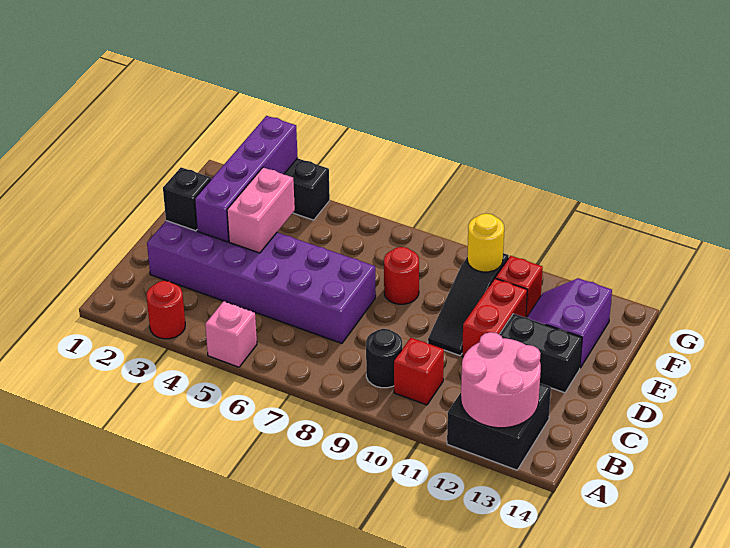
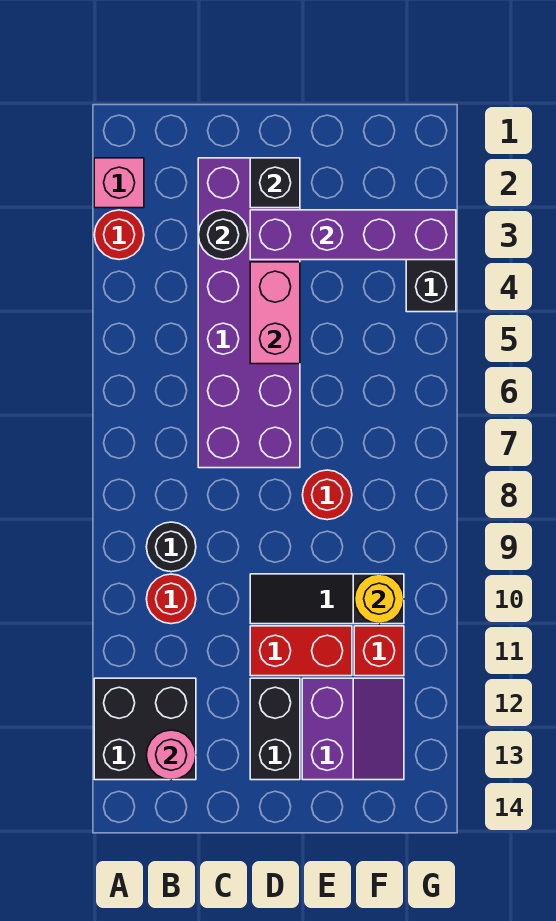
pink 1x1 brick [205,301,257,367] -> pink 1x1 brick moved to [94,158,144,208]
pink 2x2 round brick [461,332,541,428] -> pink 1x1 round brick [146,730,196,780]
red 1x1 brick [394,338,444,405] -> red 1x1 round brick [146,574,196,624]
none -> black 1x1 round brick [198,210,248,260]
pink 1x2 brick [227,168,295,253] -> pink 1x2 brick turned to [250,262,300,364]
purple 2x2 slope [527,278,612,368] -> purple 2x2 slope turned to [302,678,404,780]

